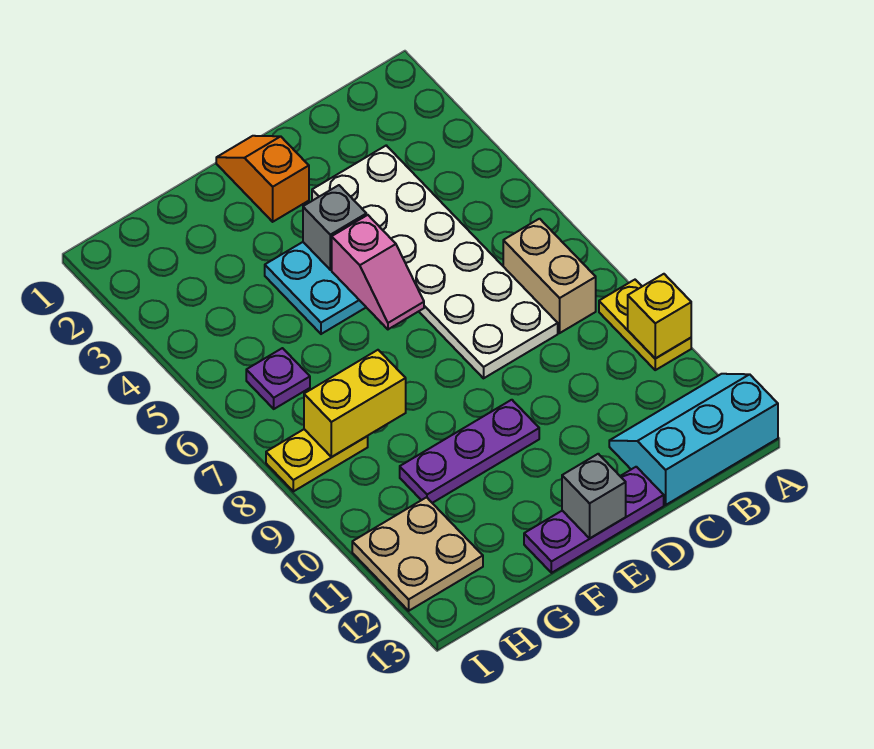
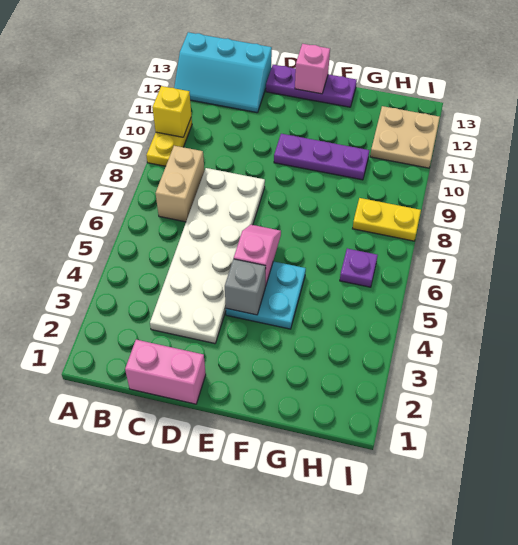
none -> pink 1x2 brick [125,340,206,404]
orange 1x2 slope [216,136,309,222] -> none
grey 1x1 brick [562,454,626,538] -> pink 1x1 brick [295,44,330,94]
yellow 1x2 brick [304,350,406,457] -> none

